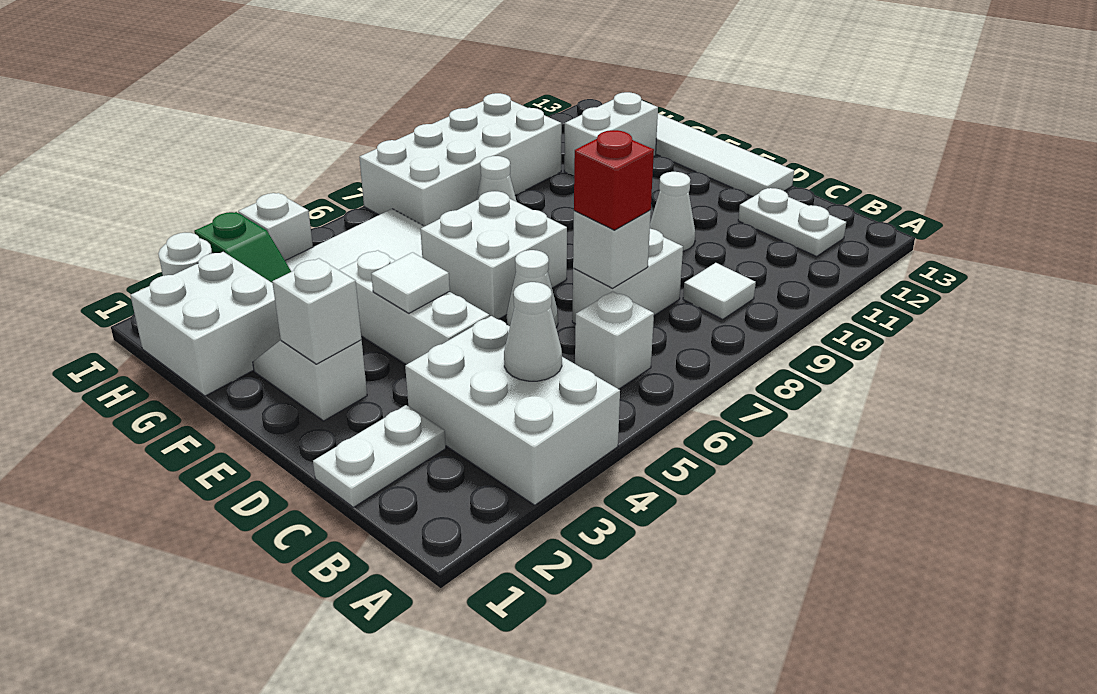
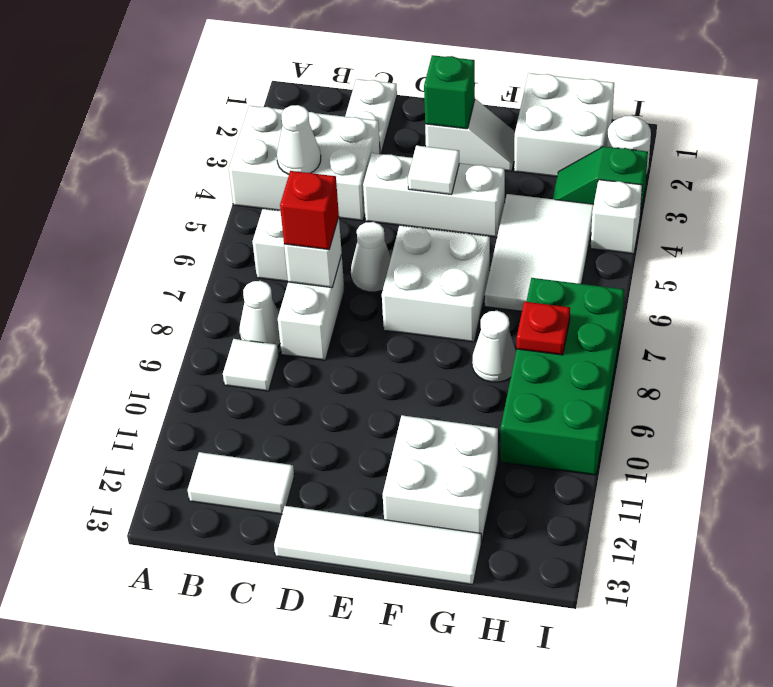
white 1x2 plate [738,188,846,256] -> white 1x2 tile [188,452,294,514]
white 1x1 cone [650,172,695,251] -> white 1x1 cone moved to [239,281,280,345]
white 1x1 brick [272,258,362,364] -> green 1x1 brick [424,55,475,129]
white 1x2 brick [564,92,658,175] -> white 2x2 brick [383,415,498,542]
white 2x4 brick [359,93,562,226] -> green 2x4 brick [501,278,624,475]
none -> red 1x1 plate [517,302,570,355]

